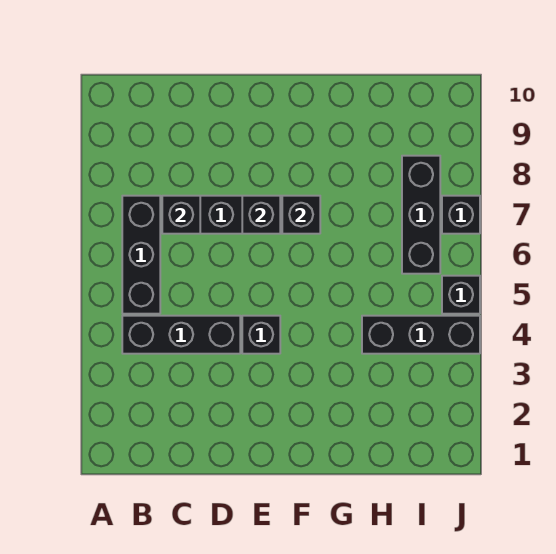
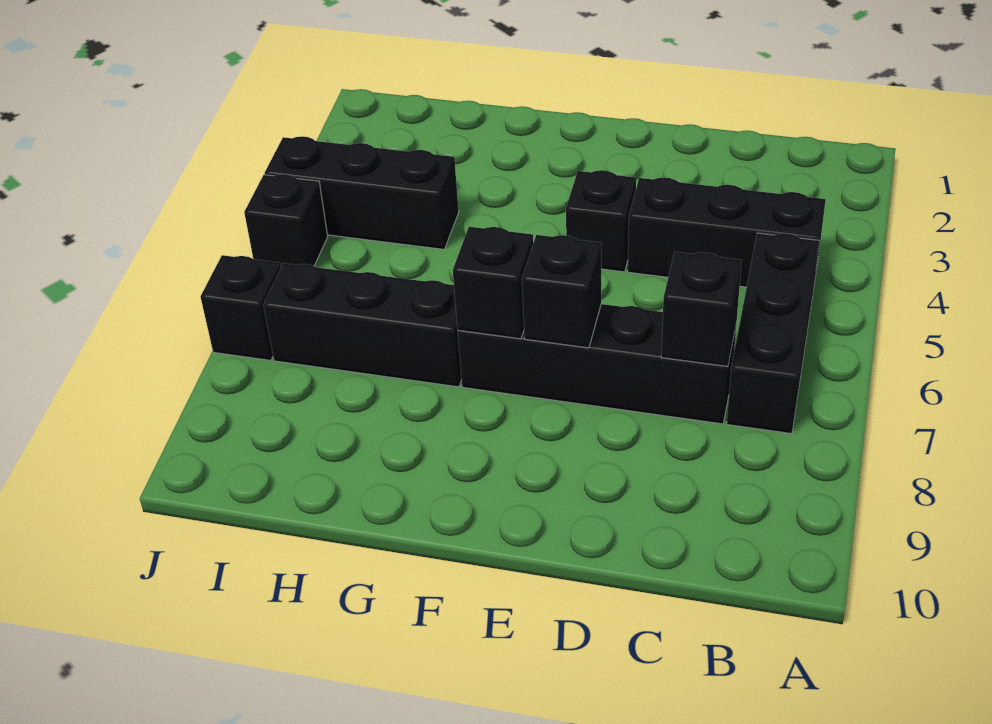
black 1x3 brick [402,156,440,274] -> black 1x3 brick turned to [263,263,462,387]

